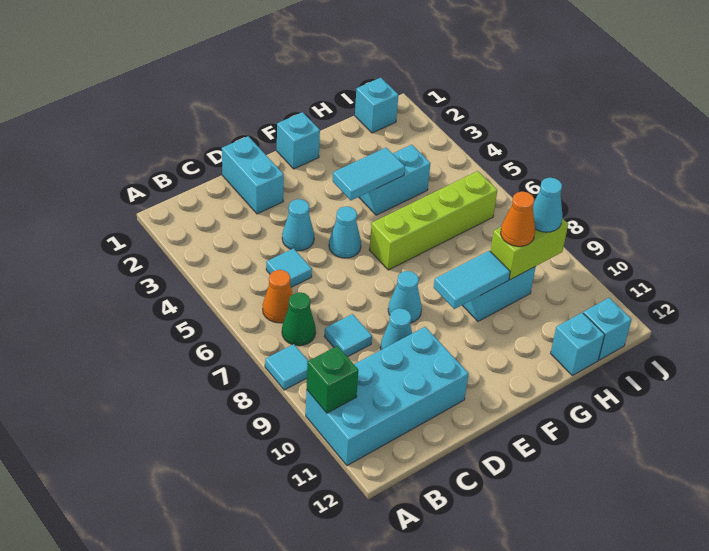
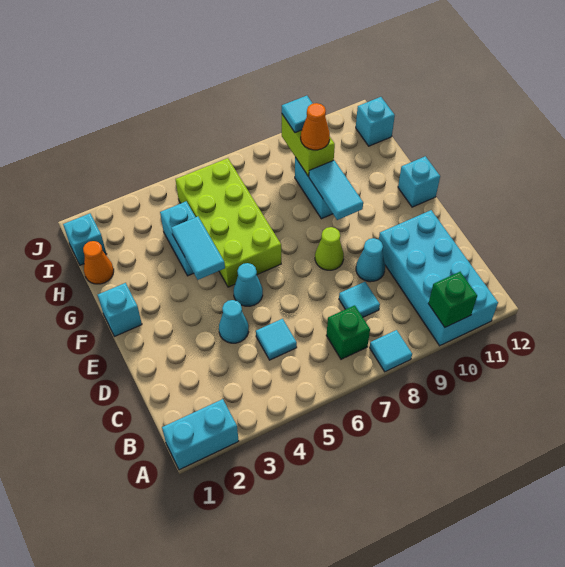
orange 1x1 cone [263,270,293,323] -> orange 1x1 cone moved to [83,241,114,284]
green 1x1 cone [282,292,316,346] -> green 1x1 brick [326,305,370,359]
cyan 1x2 brick [222,136,284,214] -> cyan 1x2 brick moved to [162,399,239,470]
cyan 1x1 cone [388,271,422,323] -> lime 1x1 cone [315,227,344,270]
lime 1x4 brick [370,171,497,270] -> lime 2x4 brick [176,158,281,287]
cyan 1x1 brick [551,313,605,376] -> cyan 1x1 brick moved to [398,156,440,207]
cyan 1x1 cone [533,178,562,232] -> cyan 1x1 tile [282,96,313,133]

